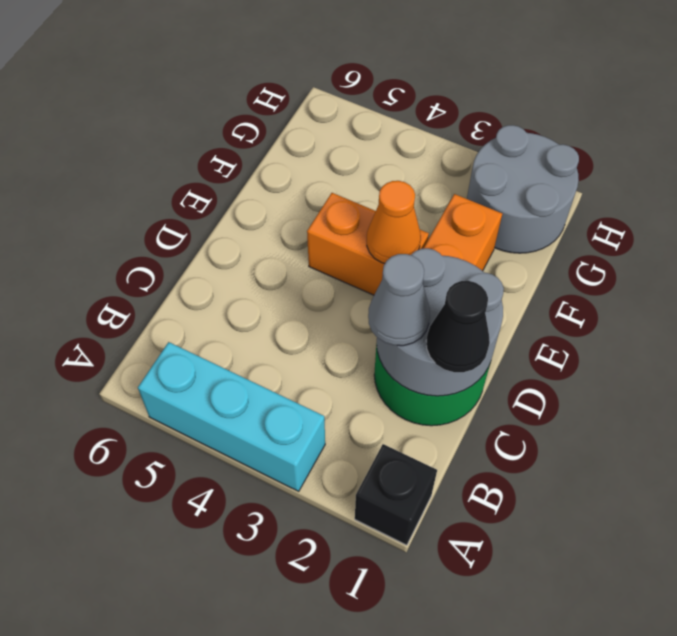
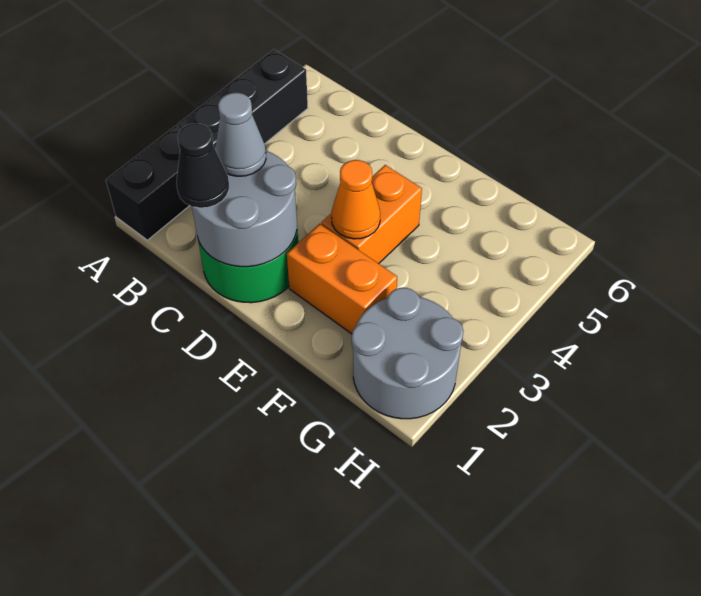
black 1x1 brick [355,444,437,545] -> black 1x2 brick [106,126,189,240]
cyan 1x3 brick [138,342,325,491] -> black 1x3 brick [177,50,308,148]

